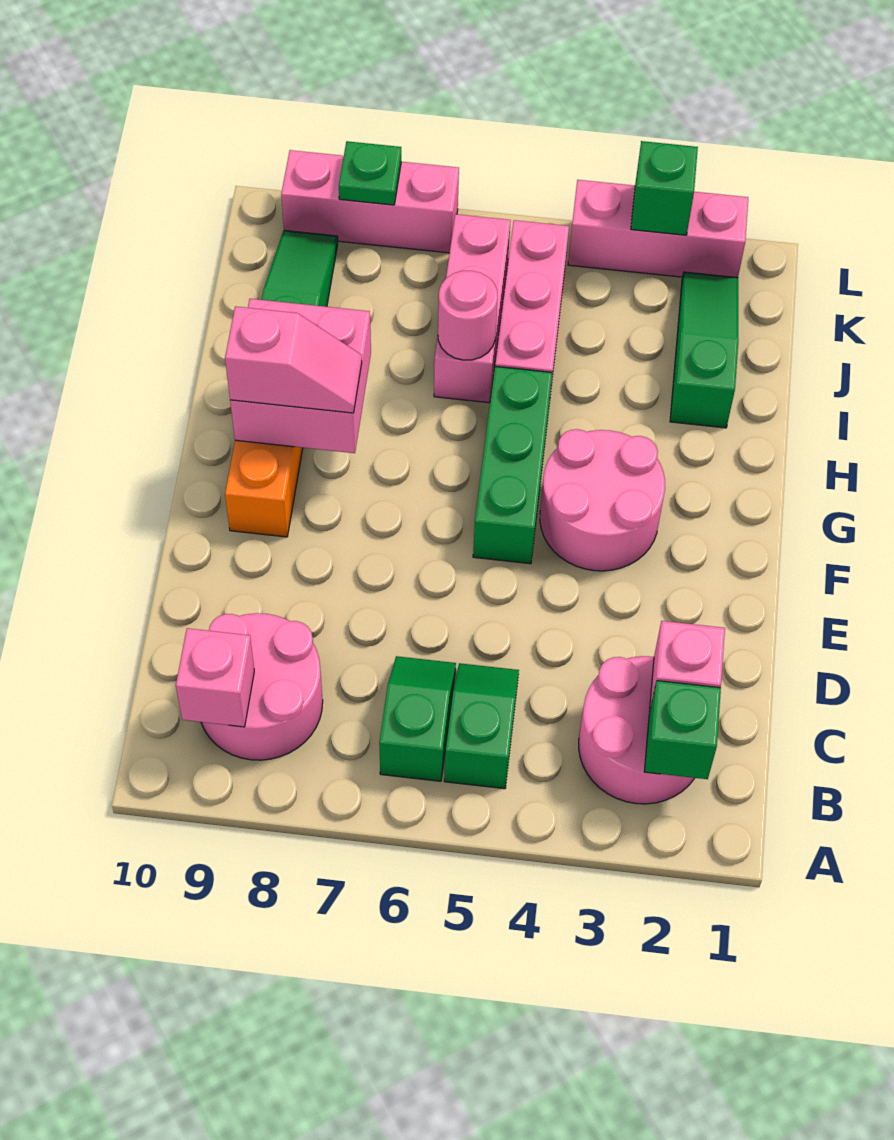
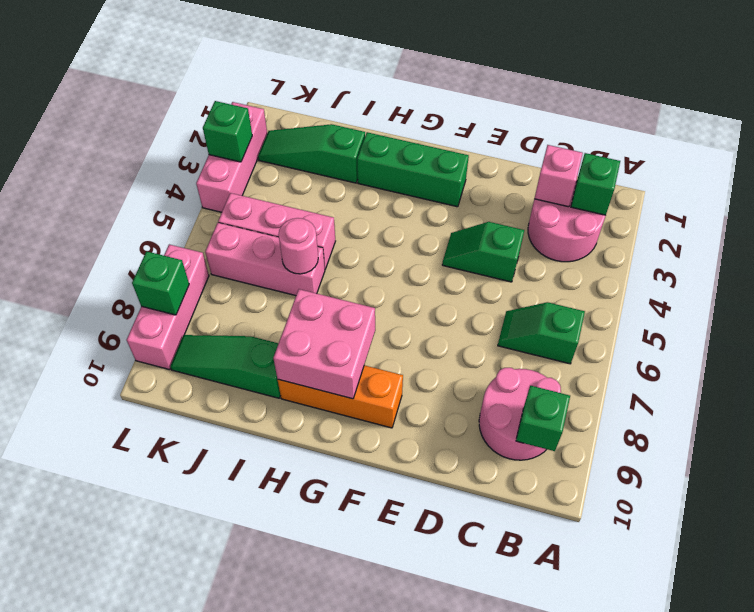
green 1x2 slope [444,663,519,789] -> green 1x2 slope moved to [442,222,524,282]
pink 1x1 brick [176,628,254,727] -> green 1x1 brick [516,386,570,451]
pink 2x2 round brick [540,429,665,571] -> none
green 1x3 brick [473,366,552,564] -> green 1x3 brick moved to [357,132,469,207]
pink 1x2 slope [225,306,362,413] -> none
green 1x1 plate [339,141,401,205] -> green 1x1 brick [132,251,189,315]

